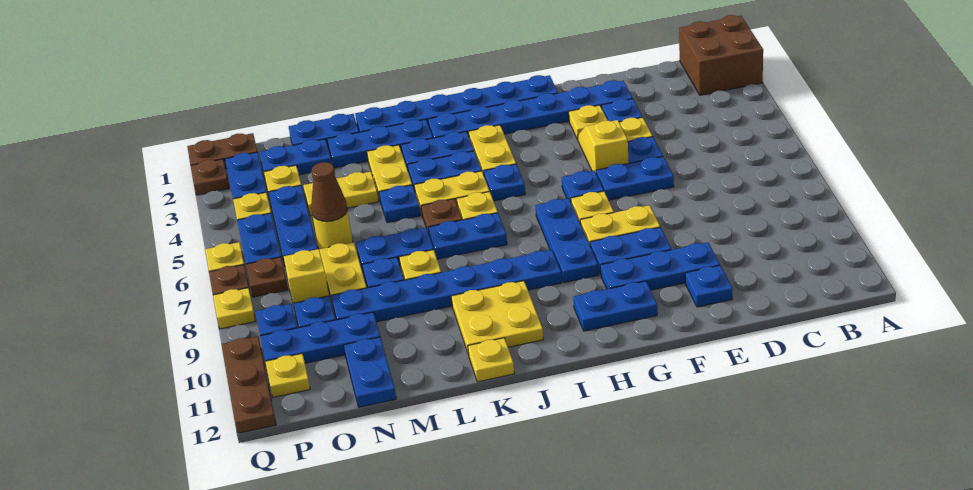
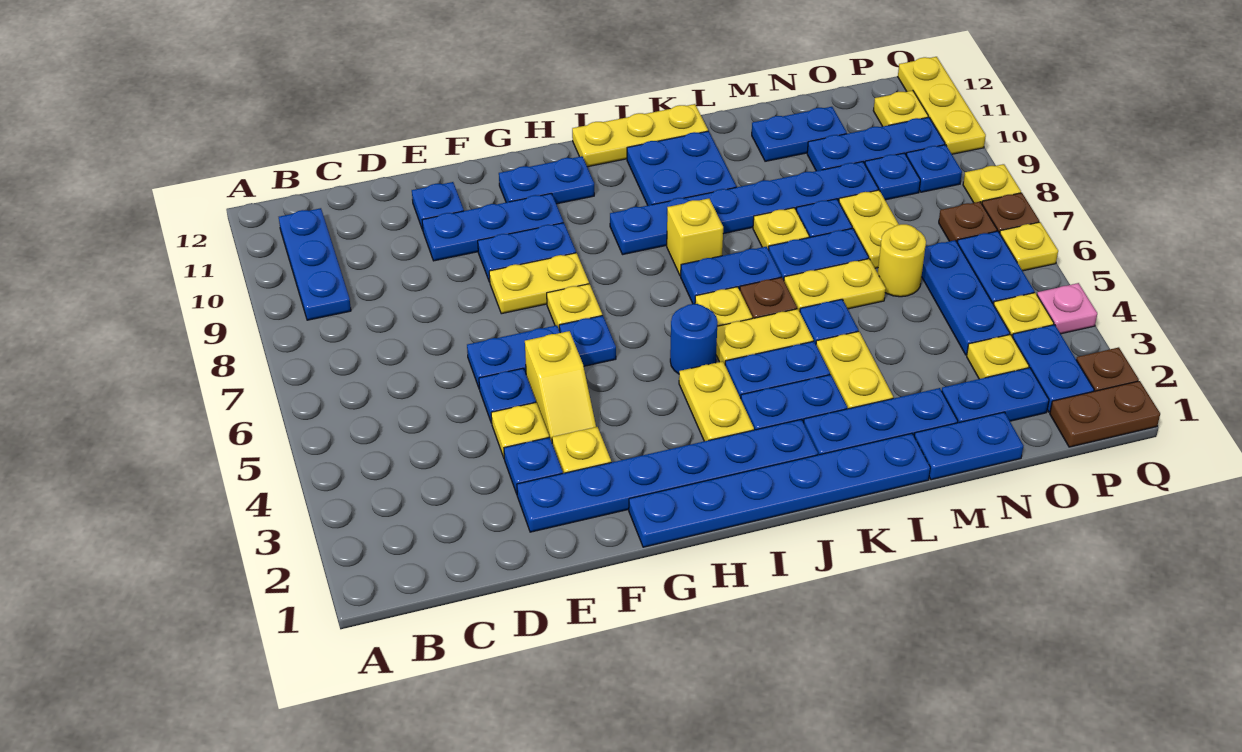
brown 2x2 brick [679,15,763,95] -> none
blue 1x3 plate [535,198,599,282] -> blue 1x3 plate moved to [279,208,351,320]
blue 1x1 plate [484,164,525,201] -> blue 1x1 round brick [670,304,717,374]
yellow 2x2 plate [451,281,544,355] -> blue 2x2 plate [627,131,736,205]
yellow 1x1 plate [468,338,515,382] -> yellow 1x3 plate [572,104,708,167]
yellow 1x2 plate [303,172,379,216] -> yellow 1x2 plate moved to [784,259,886,312]
brown 1x1 cone [311,162,347,222] -> none
blue 1x2 plate [344,337,396,407] -> blue 1x2 plate turned to [752,107,847,161]
yellow 1x1 brick [284,249,329,305] -> yellow 1x1 brick moved to [667,198,723,276]
none -> pink 1x1 plate [1037,283,1097,334]
brown 1x3 plate [222,336,276,433] -> yellow 1x3 plate [898,57,986,154]

